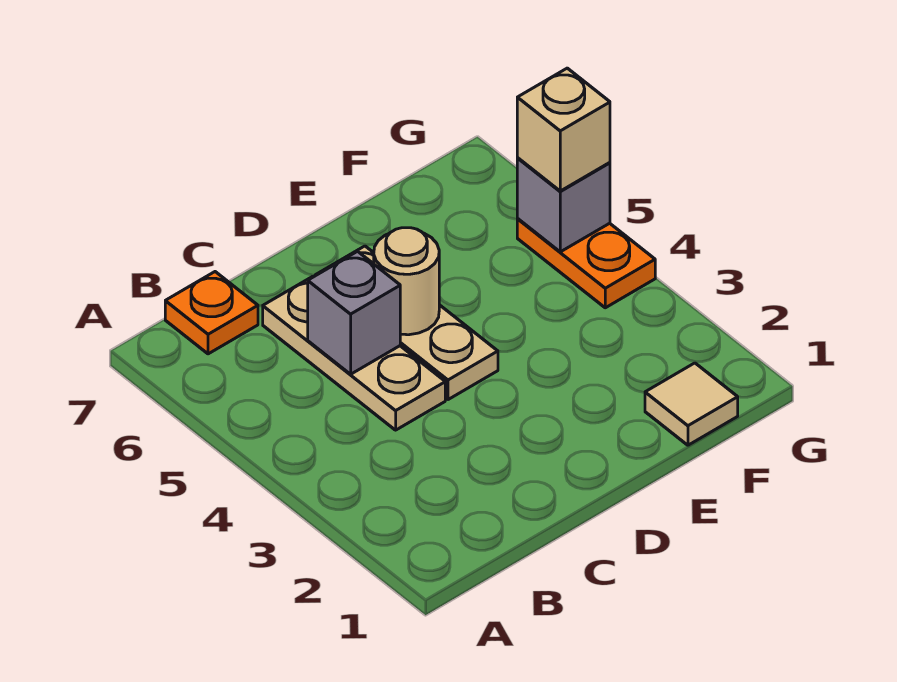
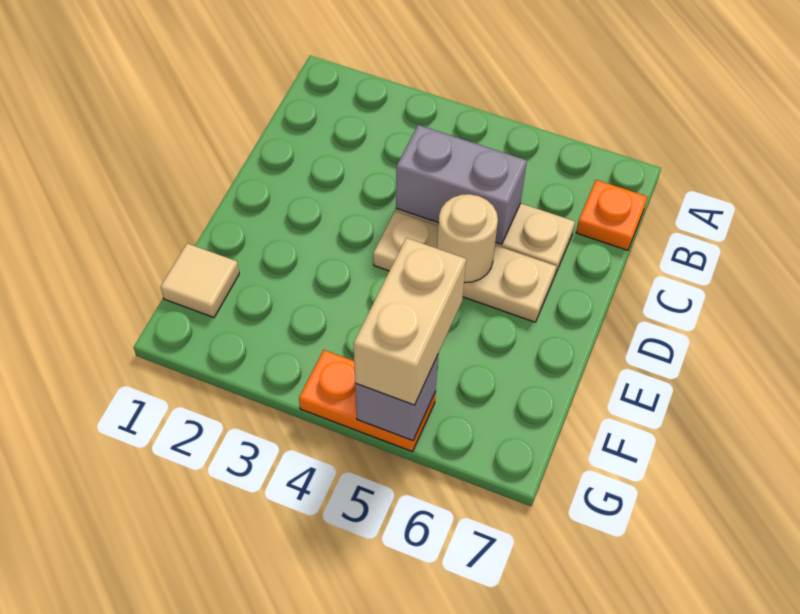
grey 1x1 brick [308,251,400,374] -> grey 1x2 brick [396,125,527,244]
tan 1x1 brick [517,68,610,191] -> tan 1x2 brick [353,238,466,405]

